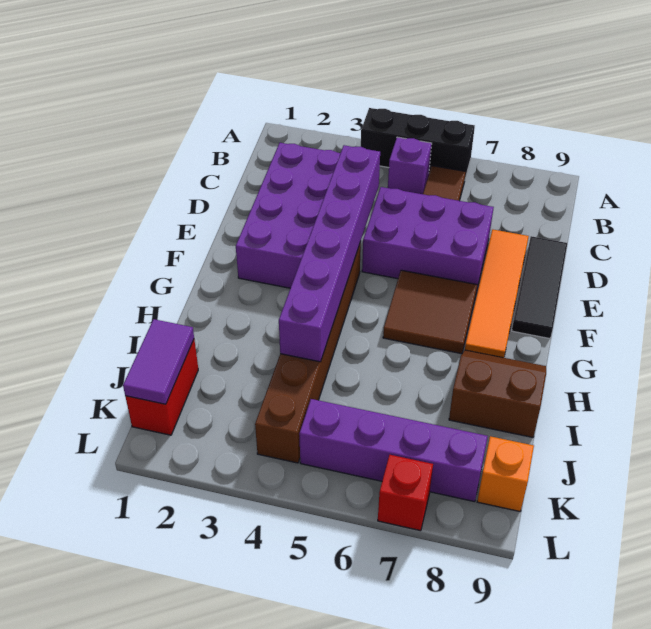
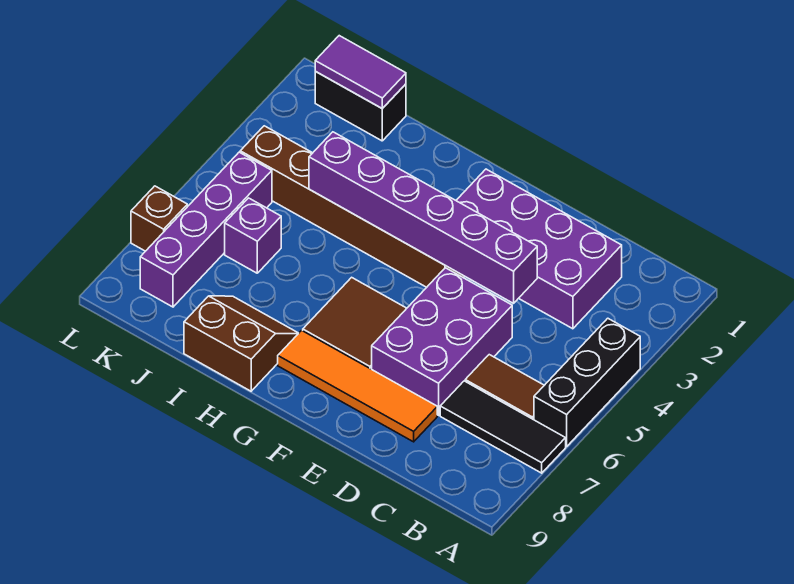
purple 1x1 brick [388,137,432,194] -> purple 1x1 brick moved to [225,198,281,273]
black 1x3 tile [512,236,567,339] -> black 1x3 tile moved to [440,381,566,473]
brown 2x2 slope [449,350,546,437] -> brown 2x2 slope turned to [184,296,299,391]
red 1x2 brick [125,340,198,435] -> black 1x2 brick [315,72,406,141]
orange 1x1 brick [477,436,534,511] -> none
red 1x1 brick [378,455,433,531] -> brown 1x1 brick [131,186,187,251]

